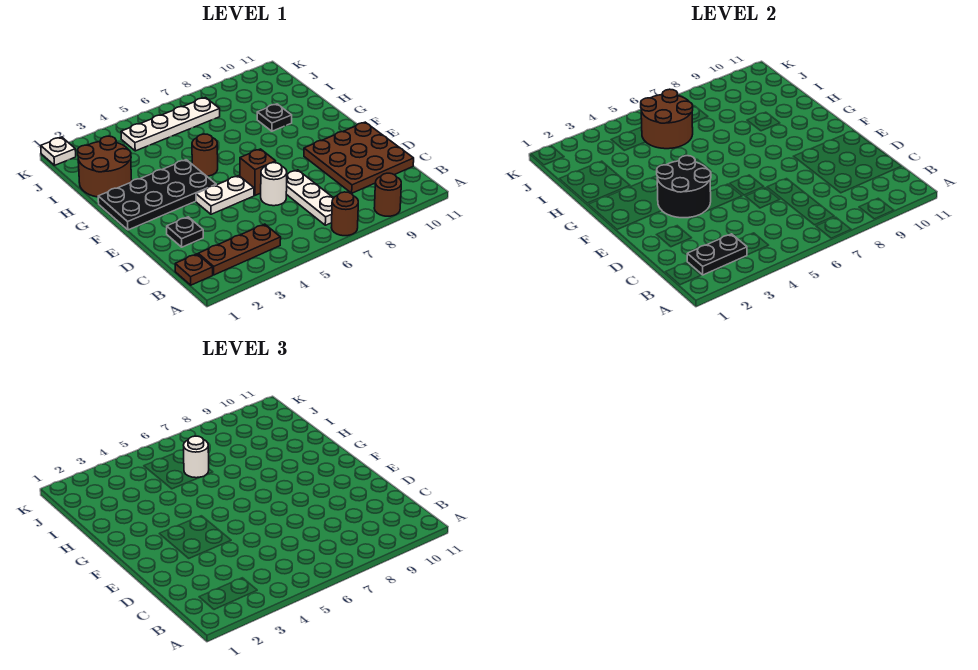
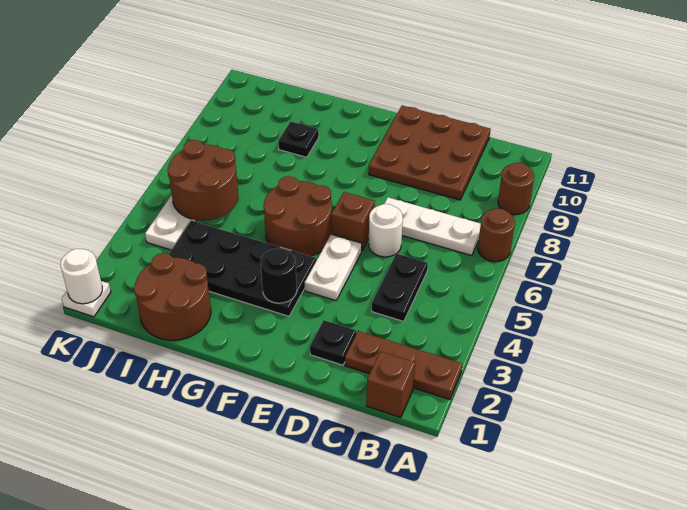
brown 1x1 plate [175,254,213,285] -> brown 1x1 brick [366,352,415,417]
brown 1x3 plate [198,224,281,275] -> brown 1x3 plate turned to [345,331,462,399]
black 1x2 plate [687,234,747,275] -> black 1x2 plate moved to [372,253,428,321]
black 2x2 round brick [657,156,711,218] -> black 1x1 round brick [260,248,297,303]
black 2x4 plate [98,160,216,230] -> black 2x4 plate turned to [169,221,316,316]
brown 1x1 round brick [192,134,218,176] -> brown 2x2 round brick [264,176,332,256]
white 1x1 round brick [184,436,209,478] -> white 1x1 round brick moved to [60,249,102,304]

